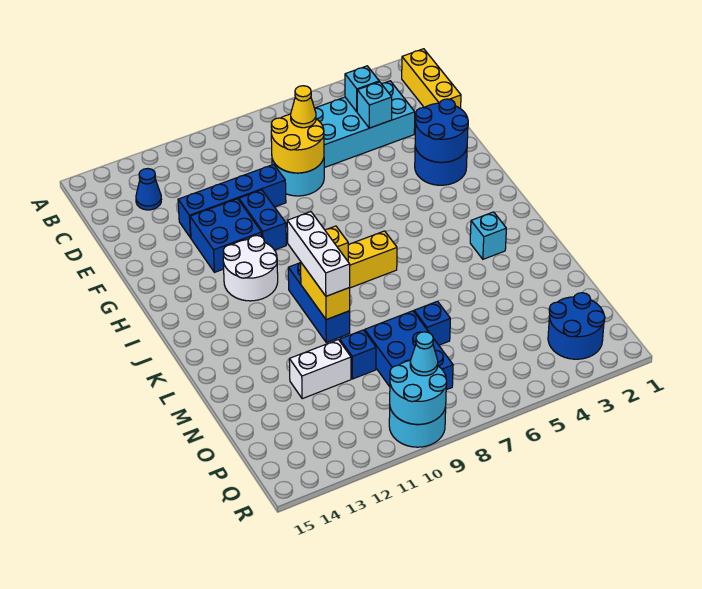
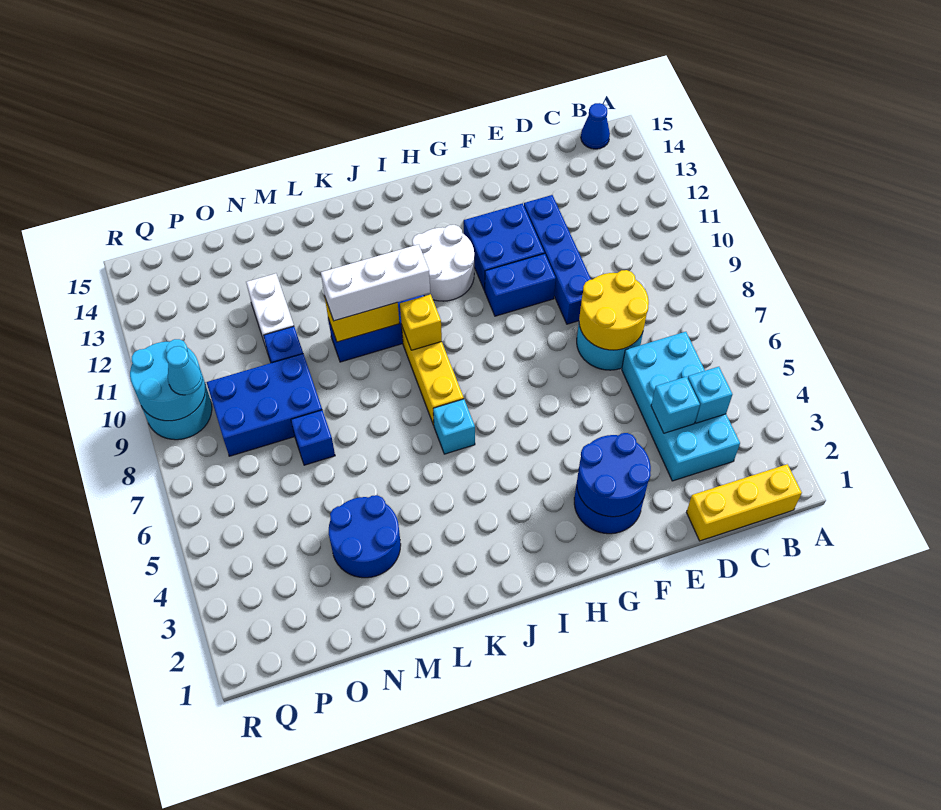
blue 1x1 cone [136,169,161,210] -> blue 1x1 cone moved to [581,103,610,149]
yellow 1x1 cone [291,86,316,128] -> none
cyan 1x1 brick [470,212,506,259] -> cyan 1x1 brick moved to [433,399,475,454]
blue 2x2 round brick [548,293,605,359] -> blue 2x2 round brick moved to [329,495,401,578]

